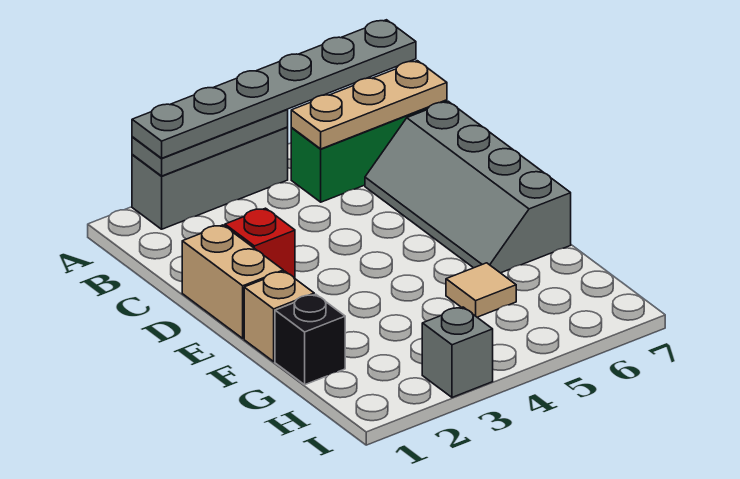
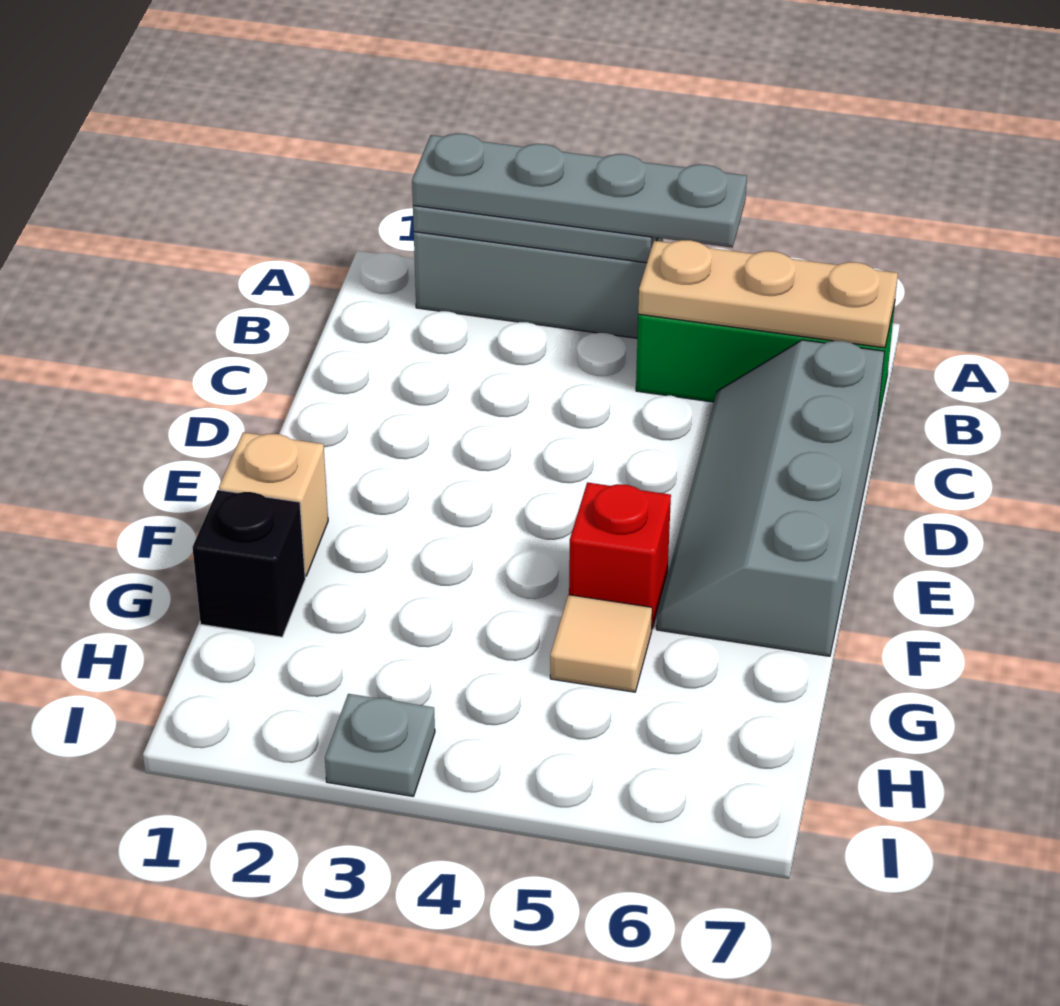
grey 1x6 plate [132,20,416,158] -> grey 1x4 plate [412,134,747,248]
tan 1x2 brick [182,225,283,338] -> none
red 1x1 brick [225,208,295,278] -> red 1x1 brick moved to [569,482,671,628]
grey 1x1 brick [422,307,493,397] -> grey 1x1 plate [325,694,435,796]

